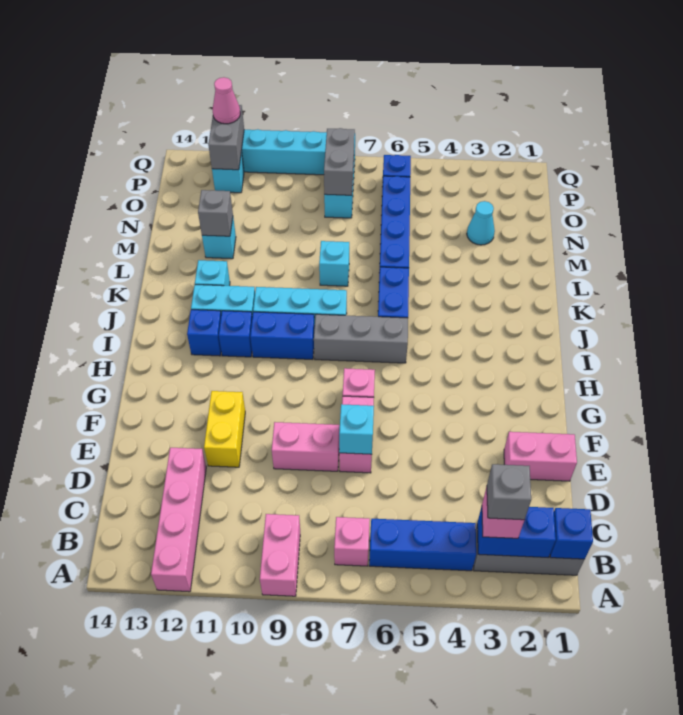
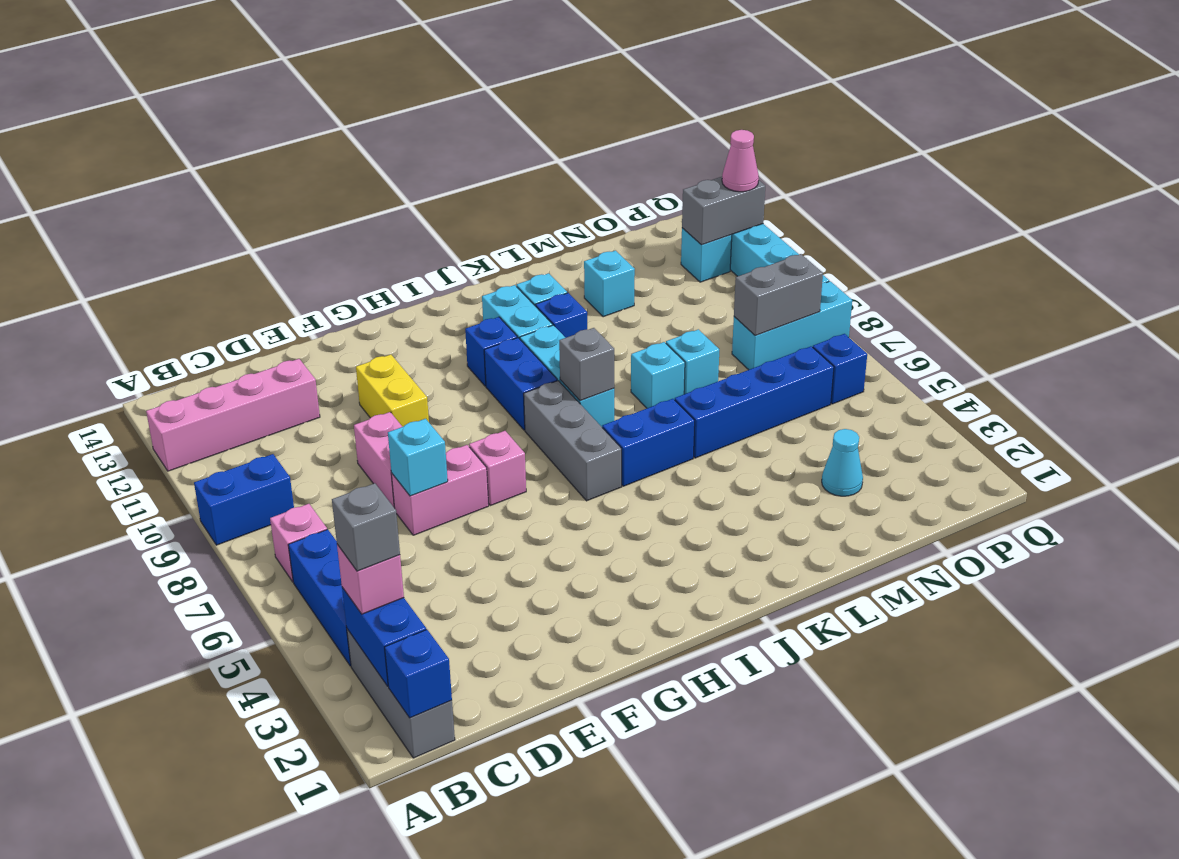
pink 1x2 brick [260,514,300,596] -> blue 1x2 brick [194,454,294,545]
pink 1x2 brick [504,432,577,481] -> none
yellow 1x2 brick [204,391,245,467] -> yellow 1x2 brick turned to [356,355,429,427]
blue 1x1 brick [187,310,221,356] -> blue 1x1 brick moved to [536,293,587,338]
none -> cyan 1x1 brick [666,329,719,394]
grey 1x1 brick [198,190,233,236] -> grey 1x1 brick moved to [559,328,614,401]

